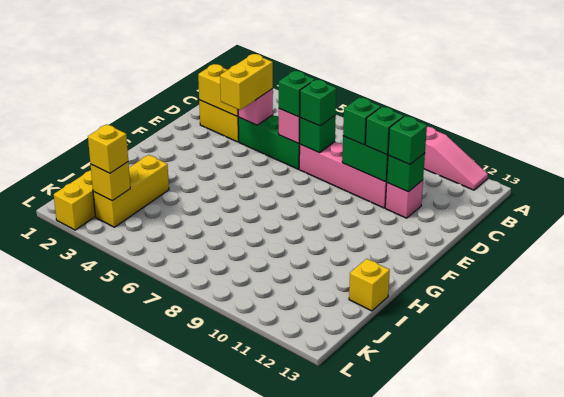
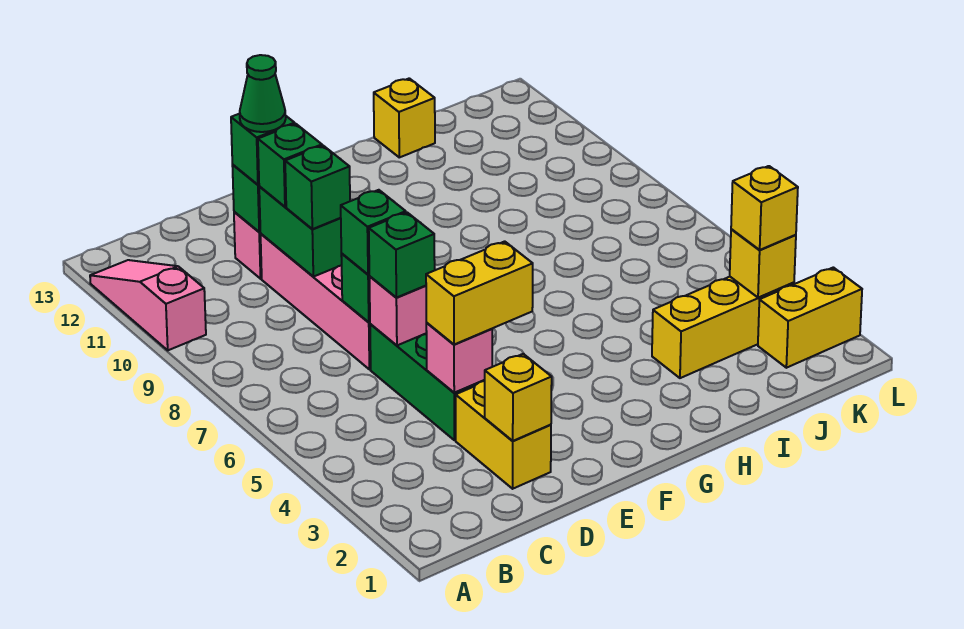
yellow 1x2 brick [198,64,238,116] -> yellow 1x1 brick [485,354,552,441]
none -> green 1x1 cone [240,55,286,132]

